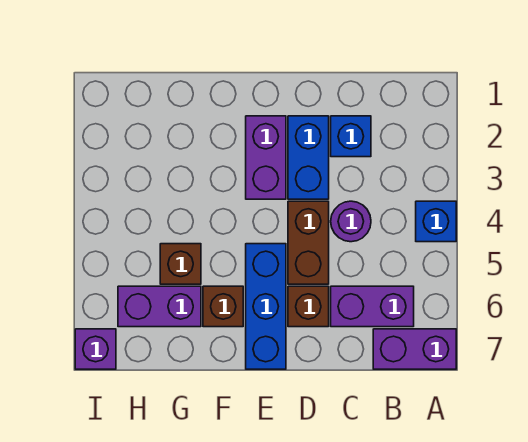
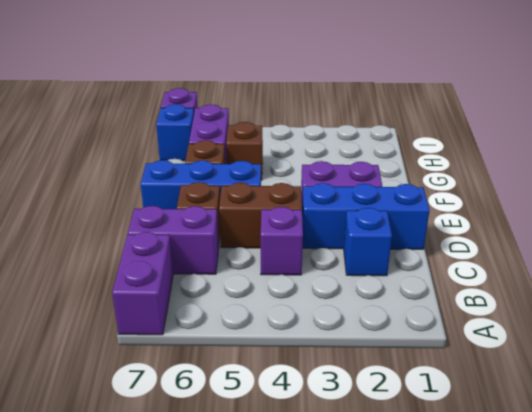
blue 1x1 brick [416,201,456,242] -> blue 1x1 brick moved to [156,104,194,161]
purple 1x2 brick [331,286,414,327] -> purple 1x2 brick turned to [128,206,219,274]
purple 1x1 round brick [331,201,371,242] -> purple 1x1 brick [261,207,303,275]
blue 1x2 brick [288,116,329,199] -> blue 1x3 brick [302,183,430,249]

